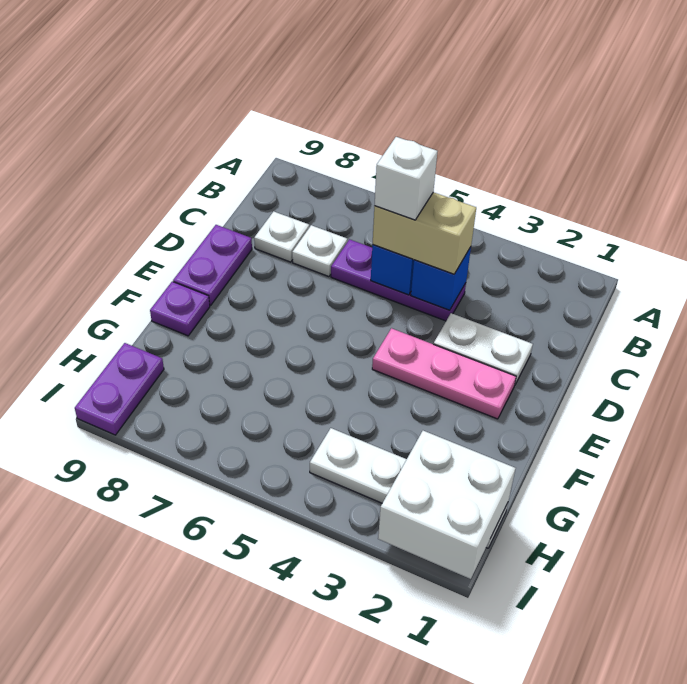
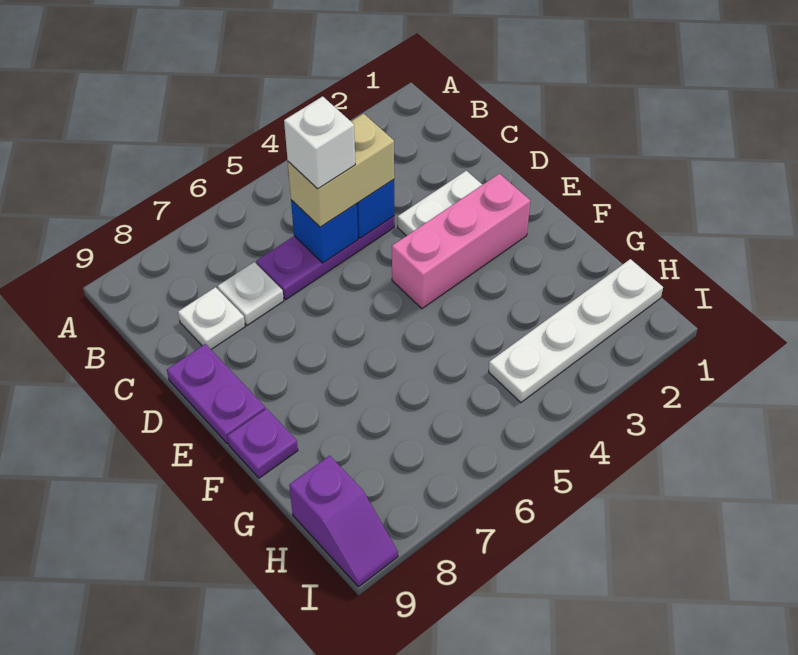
pink 1x3 plate [372,328,516,419] -> pink 1x3 brick [392,174,530,309]
white 2x2 brick [378,431,516,579] -> none
purple 1x2 plate [75,343,164,435] -> purple 1x2 slope [289,456,398,587]

